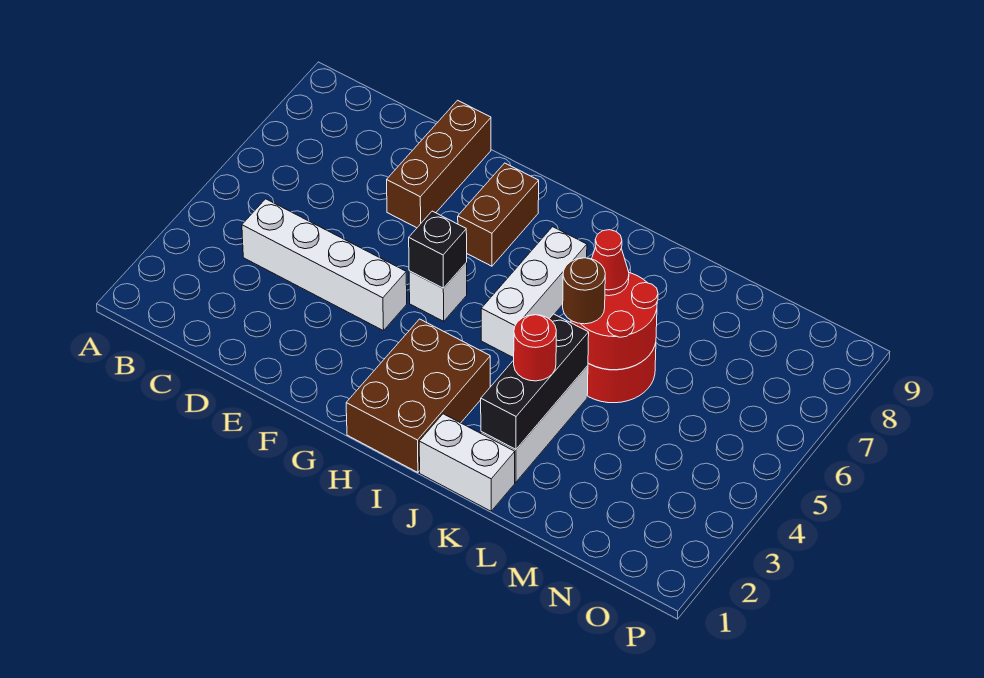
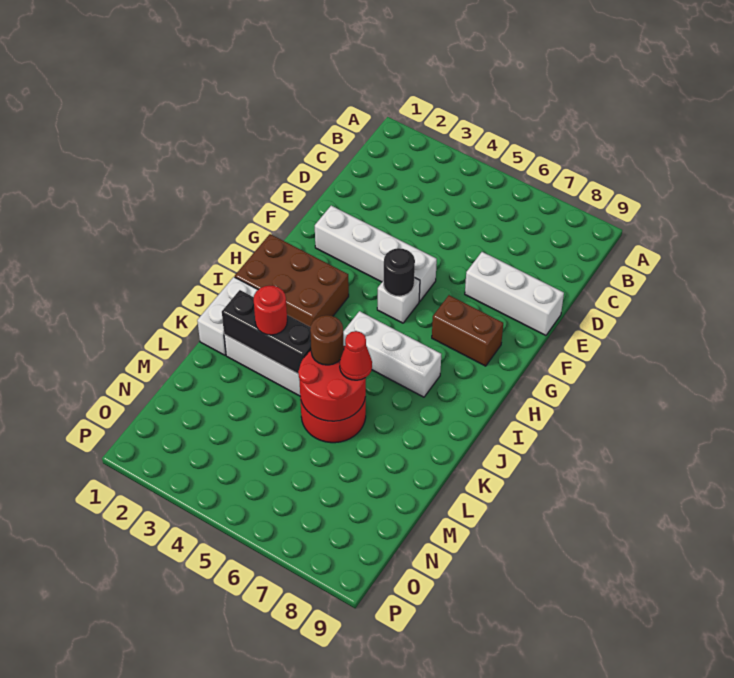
white 1x4 brick [242,199,407,331] -> white 1x4 brick turned to [315,206,437,301]
brown 1x3 brick [387,100,491,228] -> white 1x3 brick [465,252,564,336]
black 1x1 brick [409,211,467,288] -> black 1x1 round brick [384,248,415,296]

